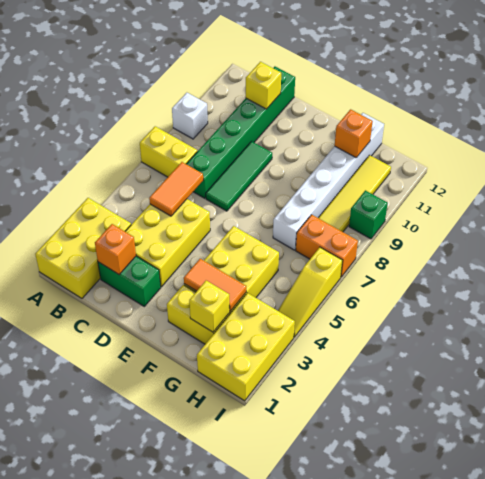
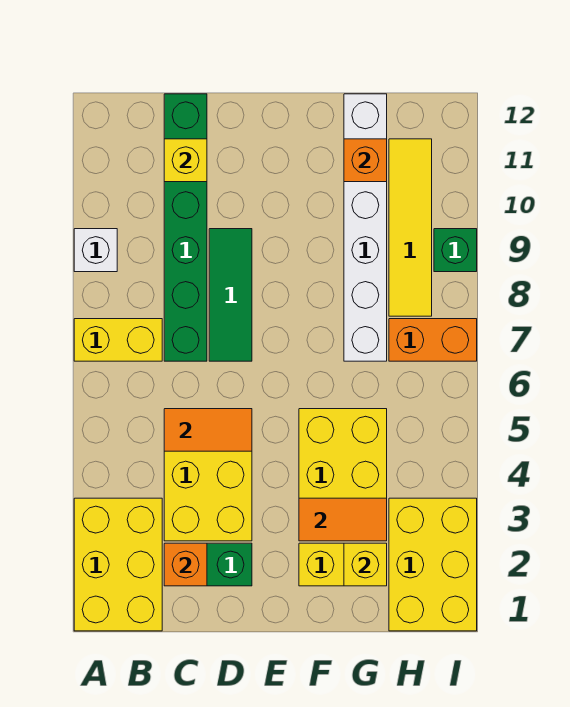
orange 1x2 tile [149,162,203,216] -> orange 1x2 tile turned to [164,409,252,451]
yellow 1x3 slope [278,247,343,337] -> none

